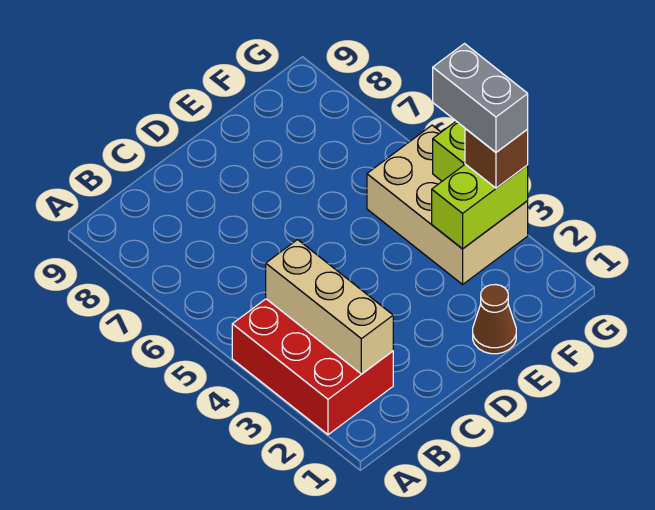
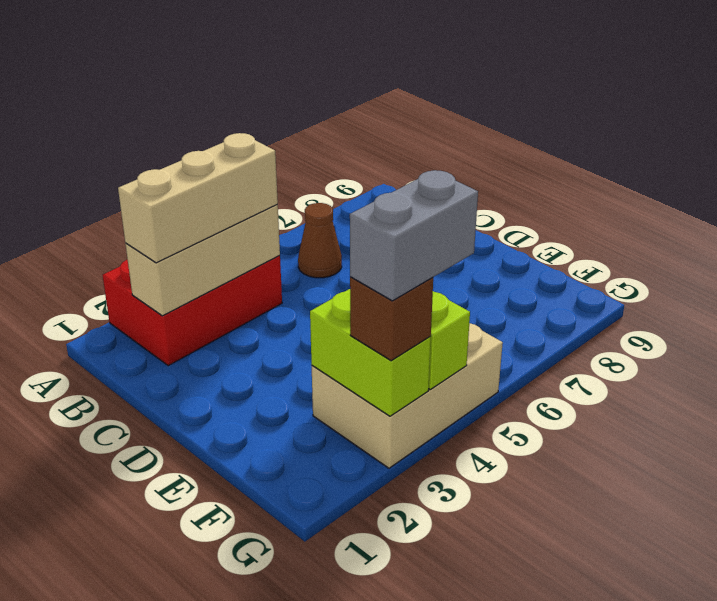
none -> tan 1x3 brick [118,133,278,263]
brown 1x1 cone [473,285,516,354] -> brown 1x1 cone moved to [298,203,342,278]

